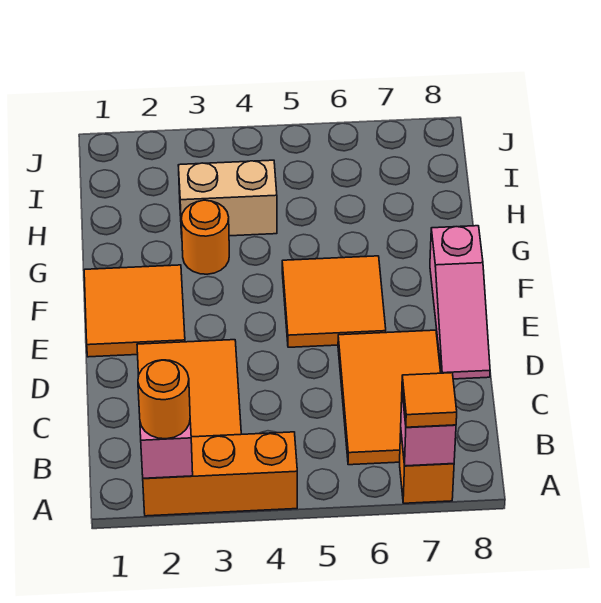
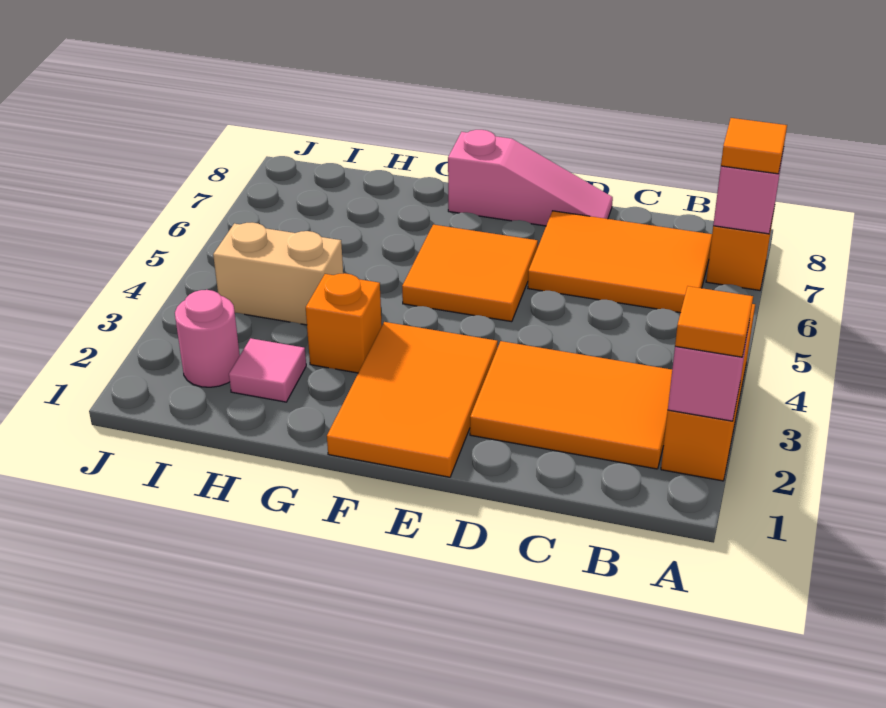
orange 1x1 round brick [138,360,190,439] -> orange 1x1 tile [675,286,753,357]
orange 2x2 tile [84,265,185,357] -> orange 2x3 tile [327,322,498,477]
orange 1x1 round brick [181,200,229,274] -> orange 1x1 brick [306,273,382,373]
none -> pink 1x1 tile [229,338,306,402]
tan 1x2 brick [178,160,277,236] -> tan 1x2 brick turned to [213,223,343,325]
none -> pink 1x1 round brick [175,290,240,387]

